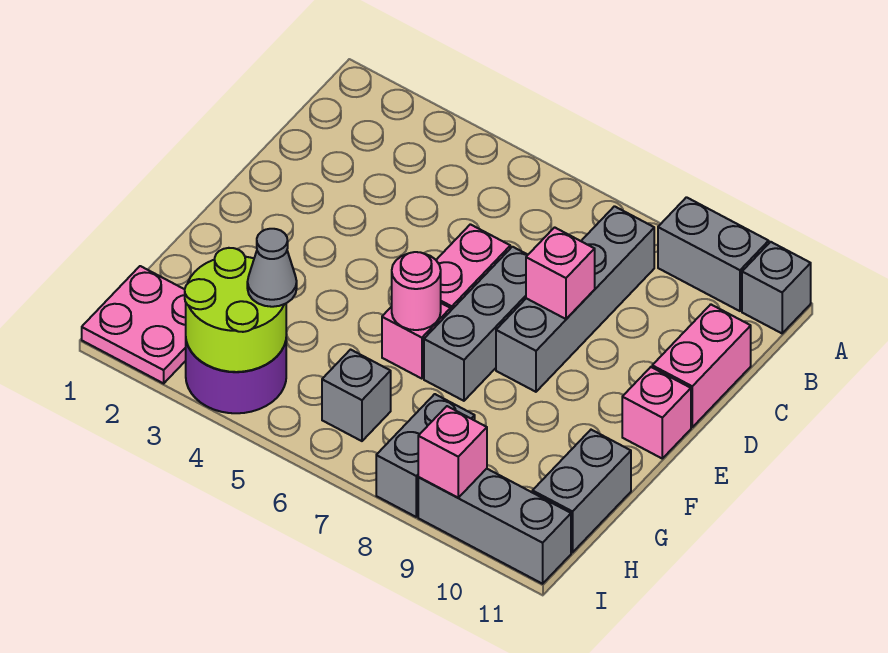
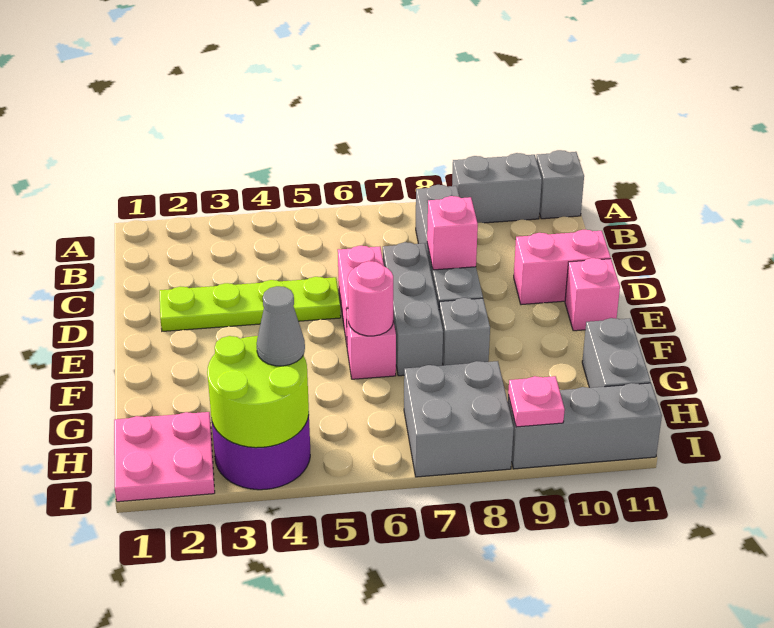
pink 1x2 brick [652,304,751,427] -> pink 1x2 brick turned to [514,230,611,305]
none -> lime 1x4 plate [160,277,341,331]
grey 1x1 brick [322,350,391,441] -> grey 1x1 brick moved to [439,298,490,365]
grey 1x2 brick [376,394,475,517] -> grey 2x2 brick [404,361,514,477]
pink 1x1 brick [418,406,487,498] -> pink 1x1 plate [508,376,565,427]

